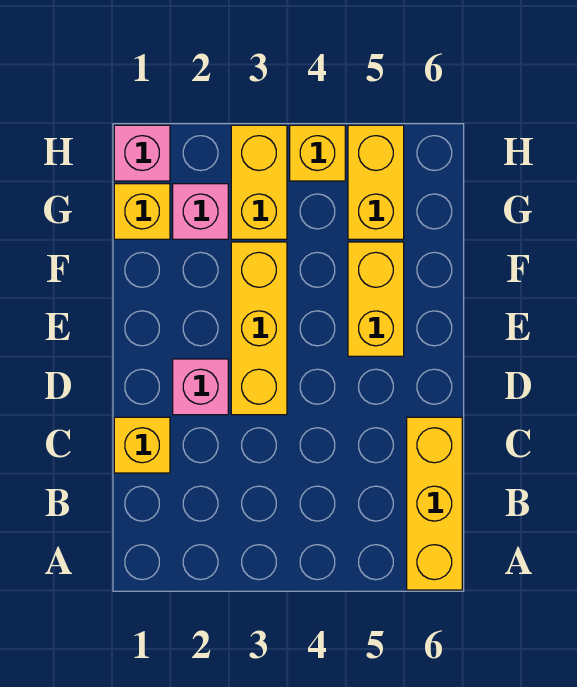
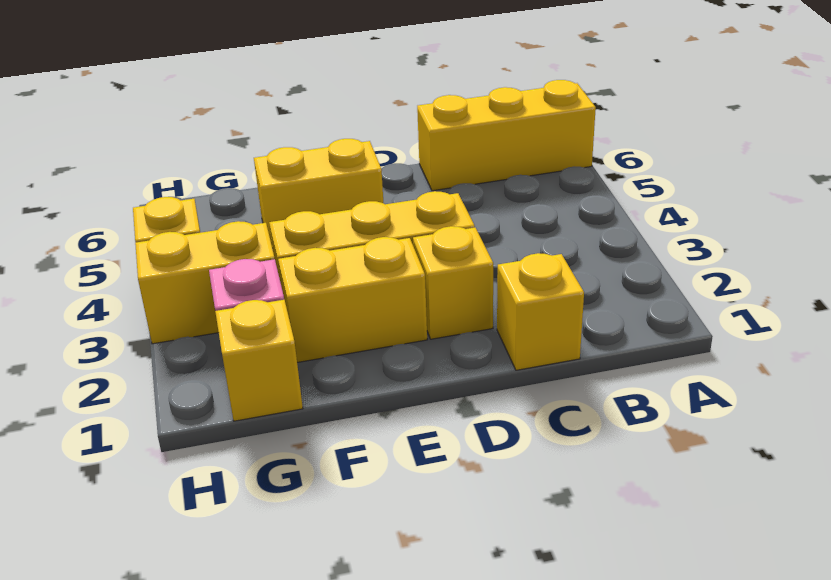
pink 1x1 brick [173,359,228,415] -> yellow 1x1 brick [413,226,493,339]
yellow 1x2 brick [348,125,404,239] -> yellow 1x2 brick moved to [278,237,427,363]
pink 1x1 brick [114,125,170,181] -> none

